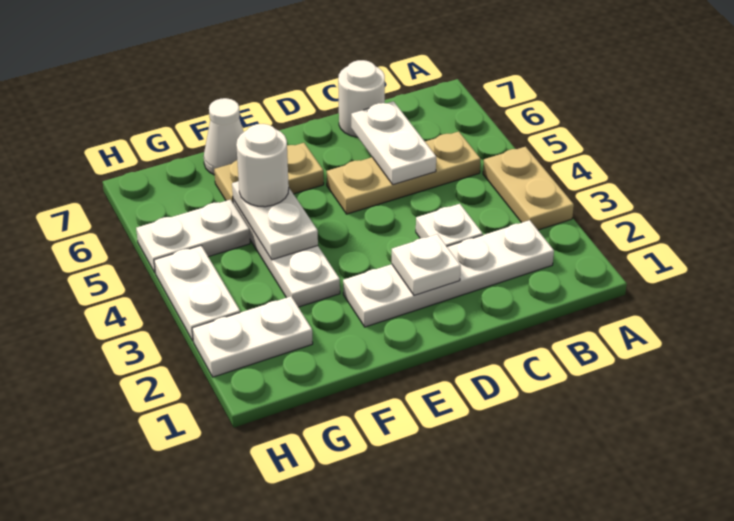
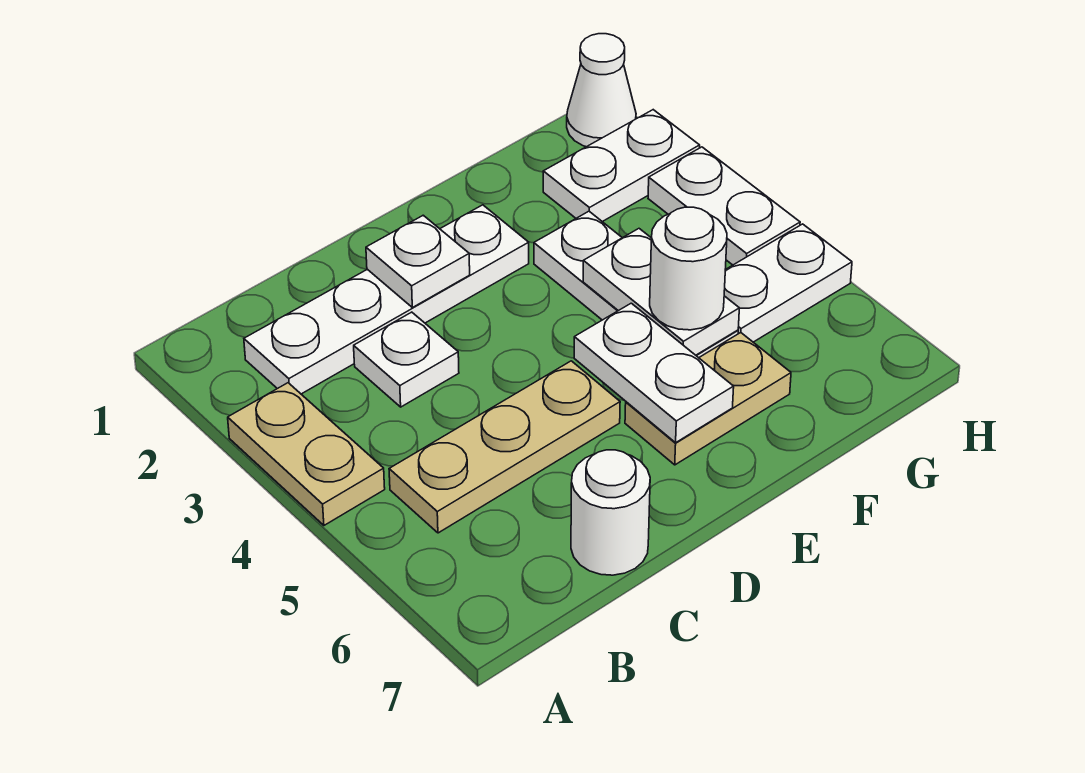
white 1x2 plate [351,101,436,185] -> white 1x2 plate moved to [574,303,734,443]
white 1x1 cone [204,98,244,175] -> white 1x1 cone moved to [567,34,636,147]

